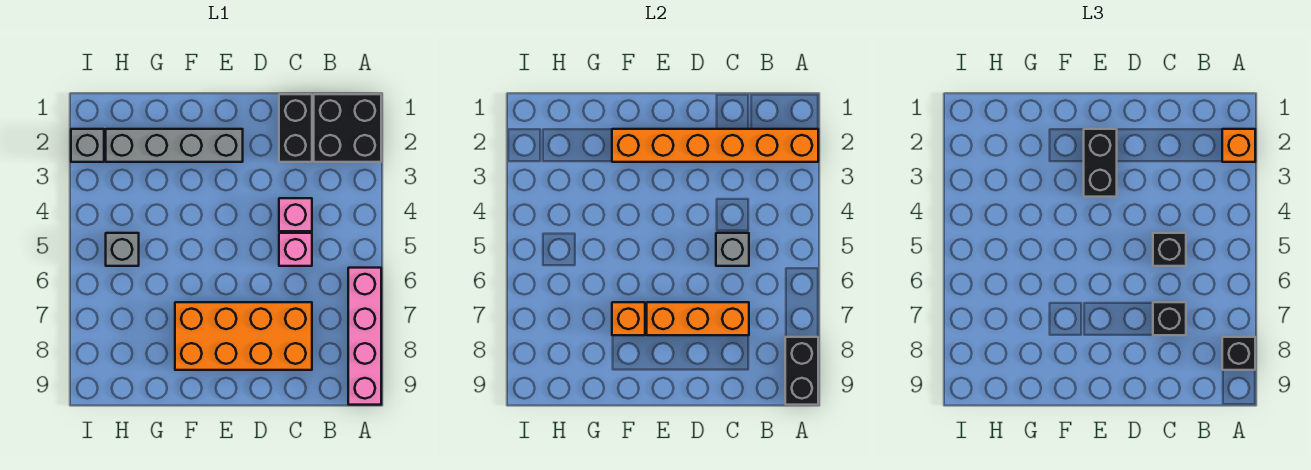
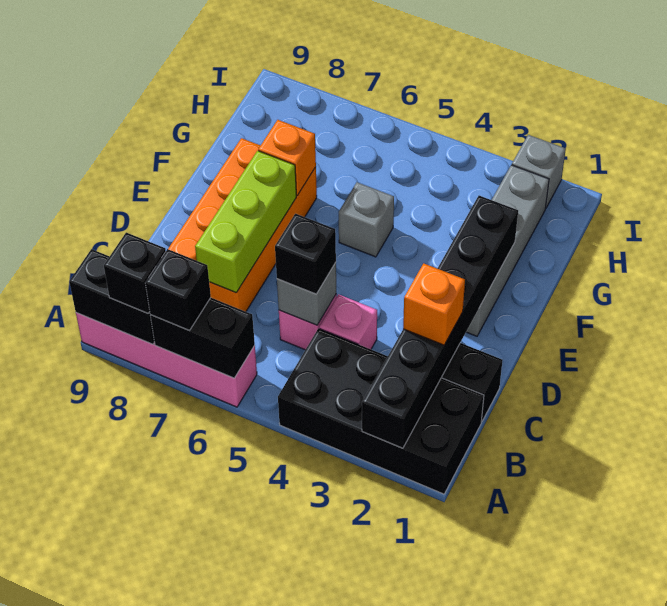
black 2x2 brick [314,94,381,162] -> black 2x4 brick [278,328,484,494]
orange 1x6 brick [612,129,818,162] -> black 1x6 brick [362,196,518,448]
orange 1x1 brick [1222,129,1255,162] -> orange 1x1 brick moved to [403,264,465,345]
orange 1x3 brick [647,302,749,335] -> lime 1x3 brick [195,151,296,293]
black 1x1 brick [1153,302,1186,335] -> black 1x1 brick moved to [146,249,211,330]
black 1x2 brick [1084,129,1117,197] -> black 1x2 brick moved to [150,298,255,378]
grey 1x1 brick [106,233,139,266] -> grey 1x1 brick moved to [339,182,394,257]

